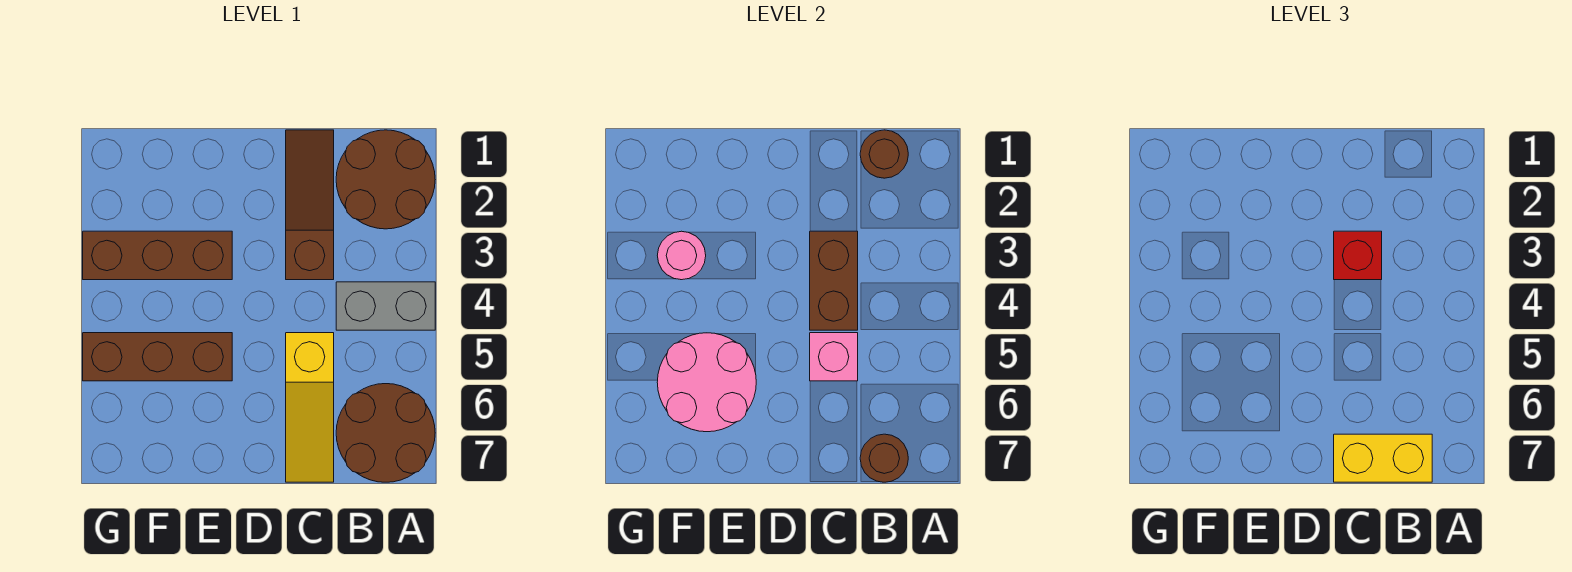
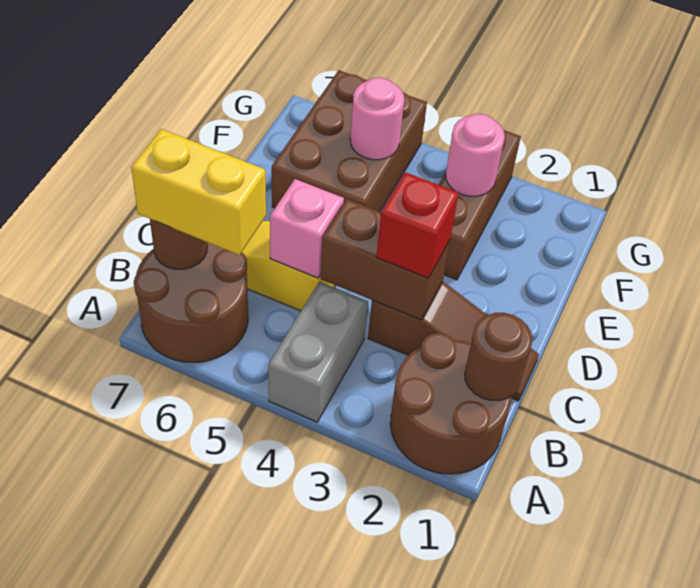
yellow 1x2 brick [1334,434,1432,482] -> yellow 1x2 brick turned to [131,129,266,255]
brown 1x3 brick [83,333,232,381] -> brown 2x3 brick [272,70,427,212]
pink 2x2 round brick [657,333,756,432] -> pink 1x1 round brick [350,78,404,160]

